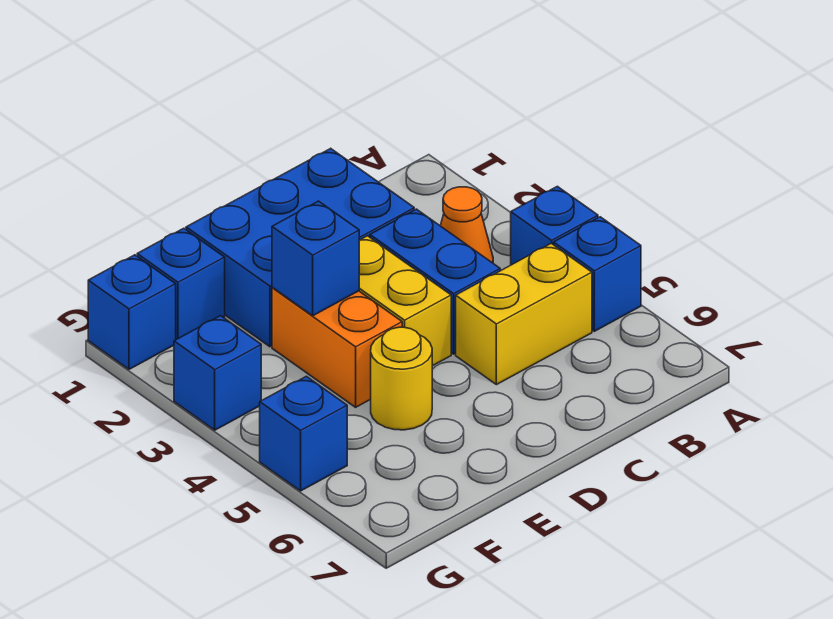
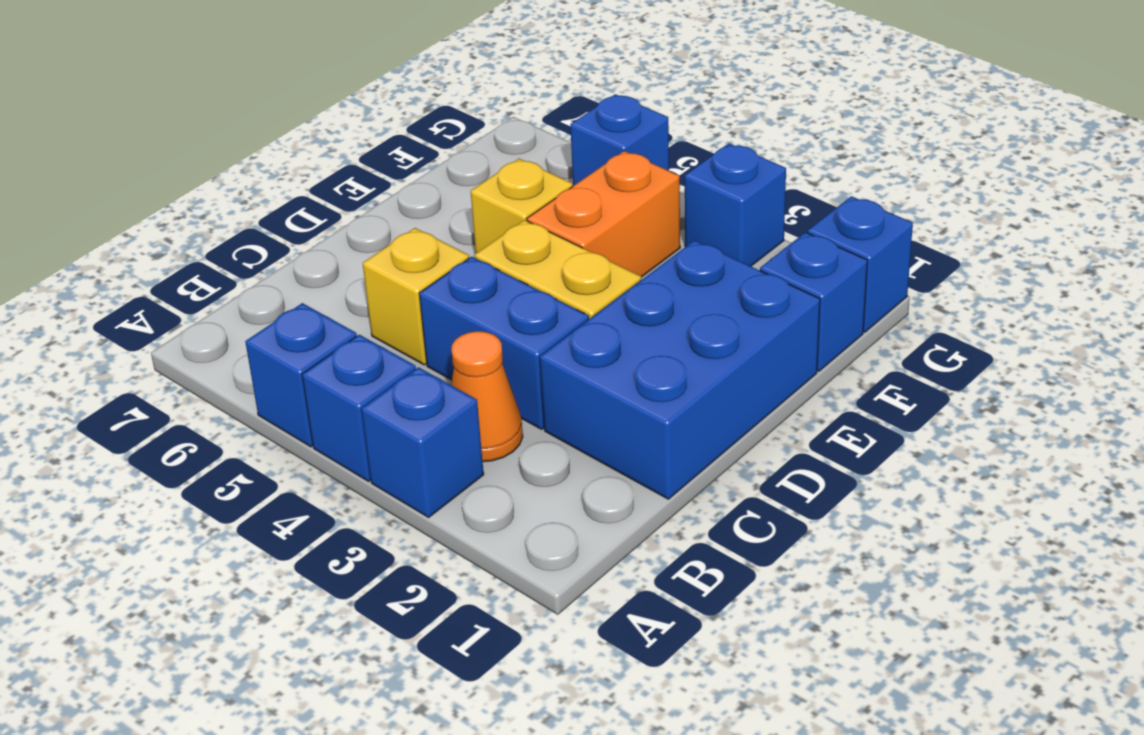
yellow 1x2 brick [456,243,592,385] -> yellow 1x1 brick [363,228,469,365]
orange 1x2 brick [272,287,402,407] -> orange 1x2 brick turned to [527,151,680,277]
blue 1x1 brick [272,201,359,316] -> blue 1x1 brick moved to [362,367,484,517]
yellow 1x1 round brick [371,327,432,430] -> yellow 1x1 brick [471,159,573,253]

